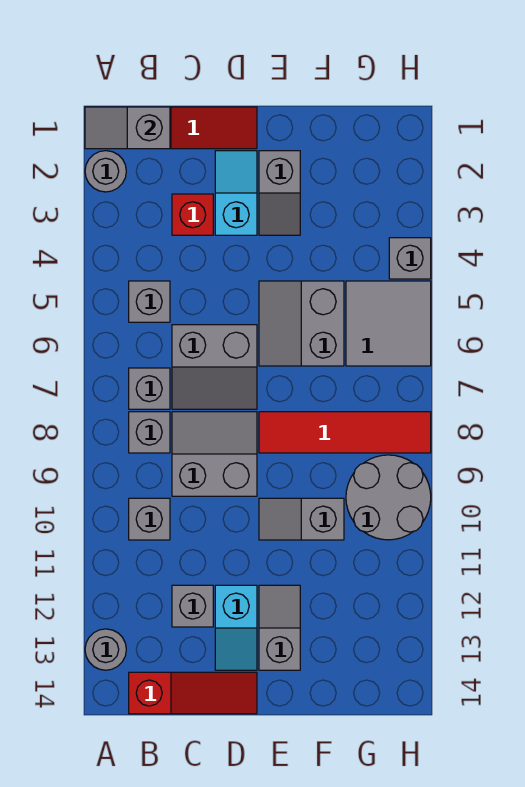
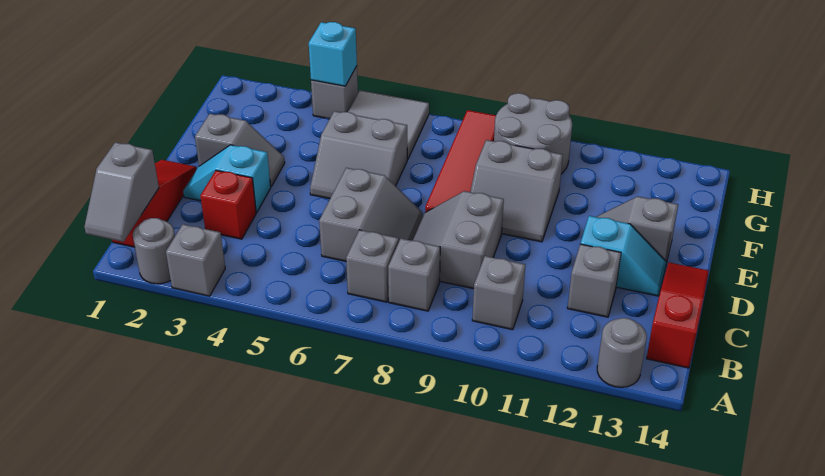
grey 1x1 brick [129,281,170,322] -> grey 1x1 brick moved to [166,224,225,296]
grey 1x2 slope [259,498,344,540] -> grey 2x2 slope [470,140,563,242]
none -> cyan 1x1 brick [309,22,357,86]

